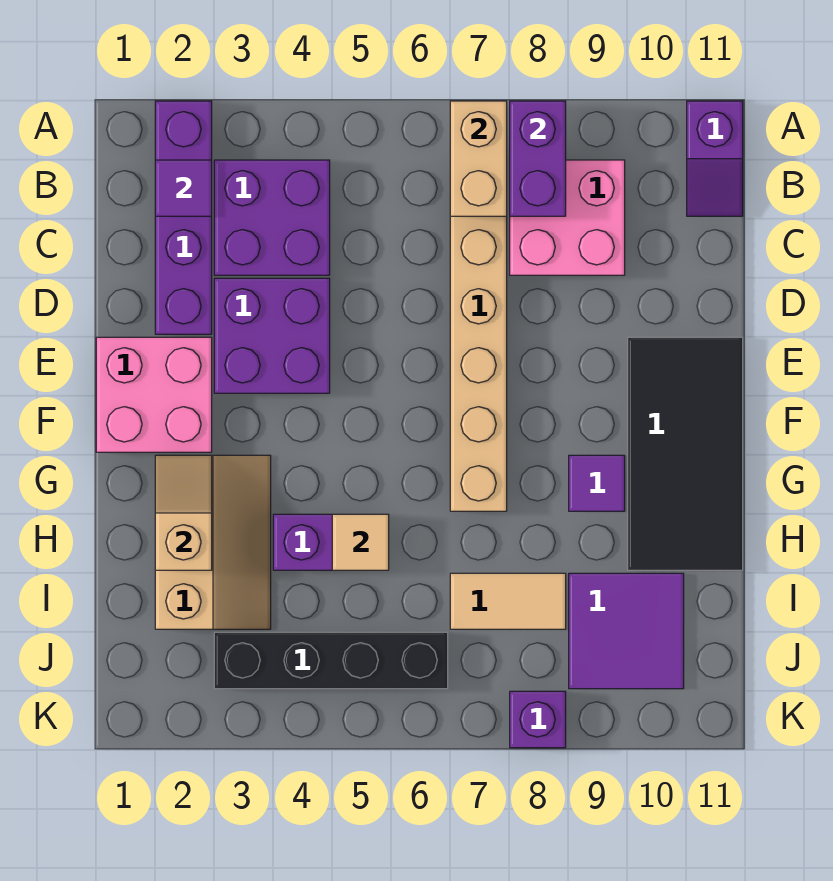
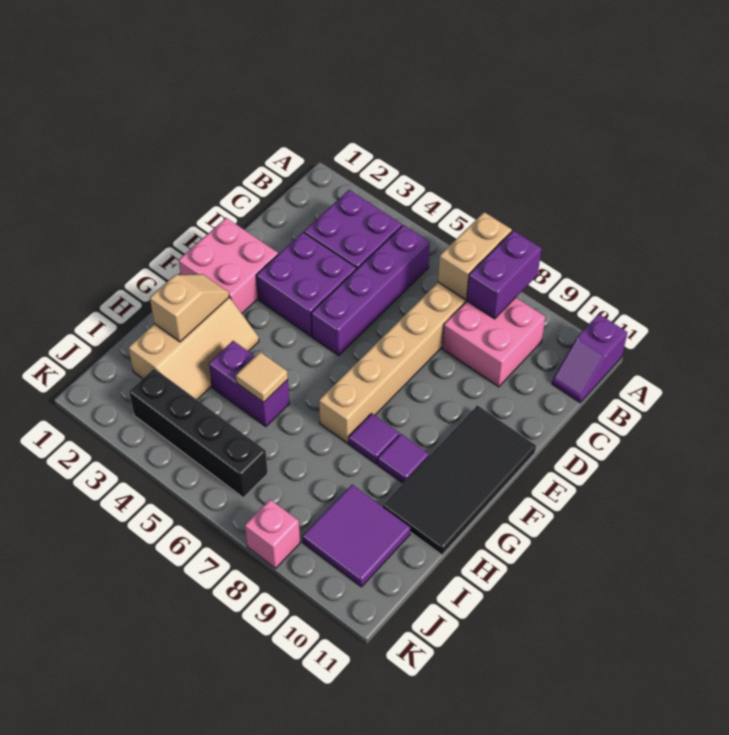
purple 1x4 brick [155,101,212,334] -> purple 1x4 brick moved to [311,225,430,355]
purple 1x1 tile [155,160,212,216] -> purple 1x1 tile moved to [349,413,399,464]
tan 1x2 tile [450,573,566,629] -> none
purple 1x1 brick [510,691,566,748] -> pink 1x1 brick [245,500,300,568]

